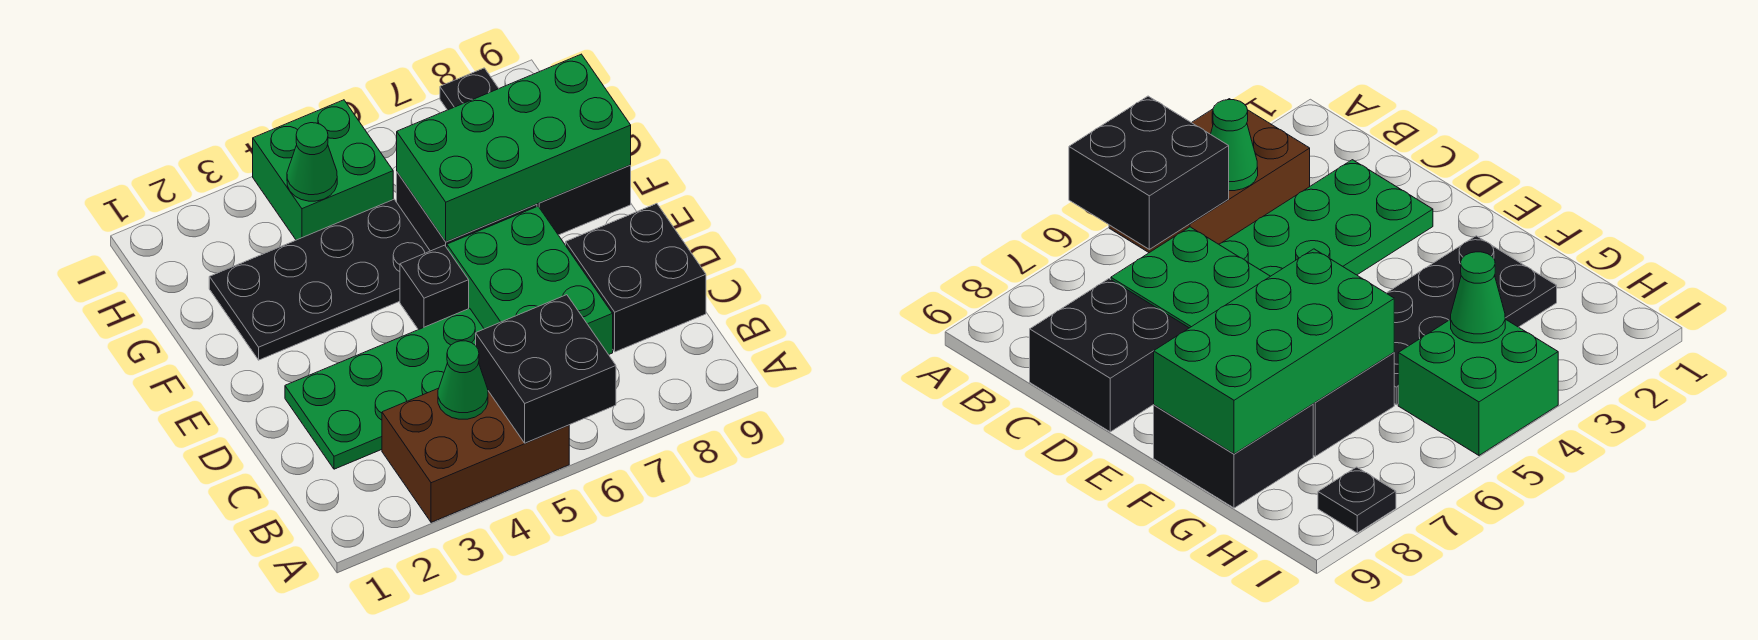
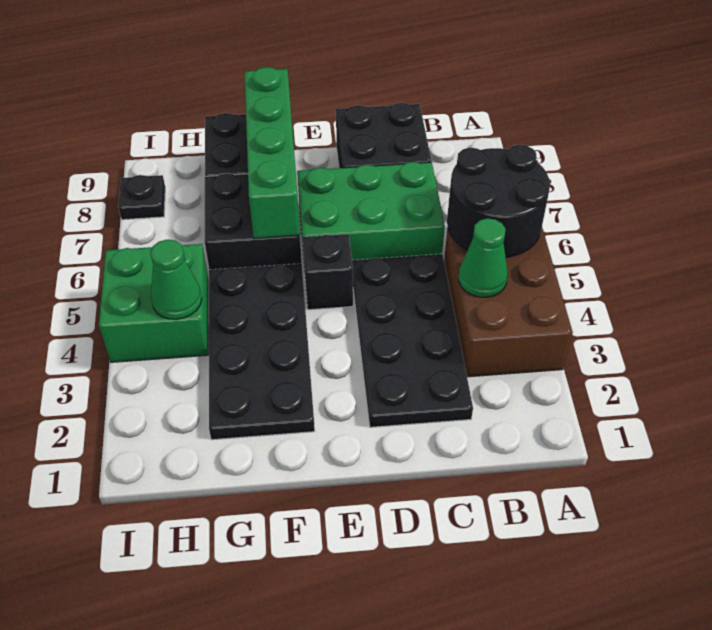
black 2x2 brick [476,295,616,443] -> black 2x2 round brick [447,145,550,257]
green 2x4 plate [285,308,484,469] -> black 2x4 plate [352,254,473,427]
green 2x4 brick [397,54,631,242] -> green 1x4 brick [244,67,300,238]

